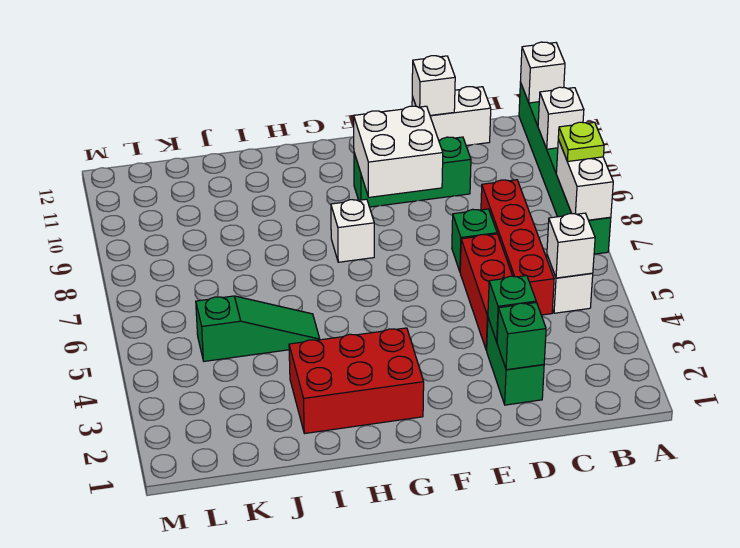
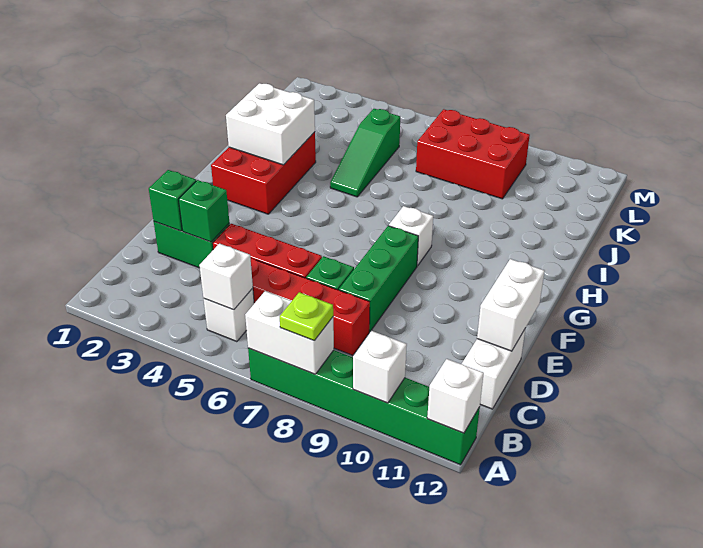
green 1x3 brick [354,137,471,207] -> green 1x3 brick moved to [339,226,418,332]
white 1x1 brick [412,56,455,116] -> white 1x2 brick [477,259,545,351]
white 2x2 brick [354,106,443,197] -> white 2x2 brick moved to [226,83,315,165]
none -> red 2x3 brick [416,109,530,199]

